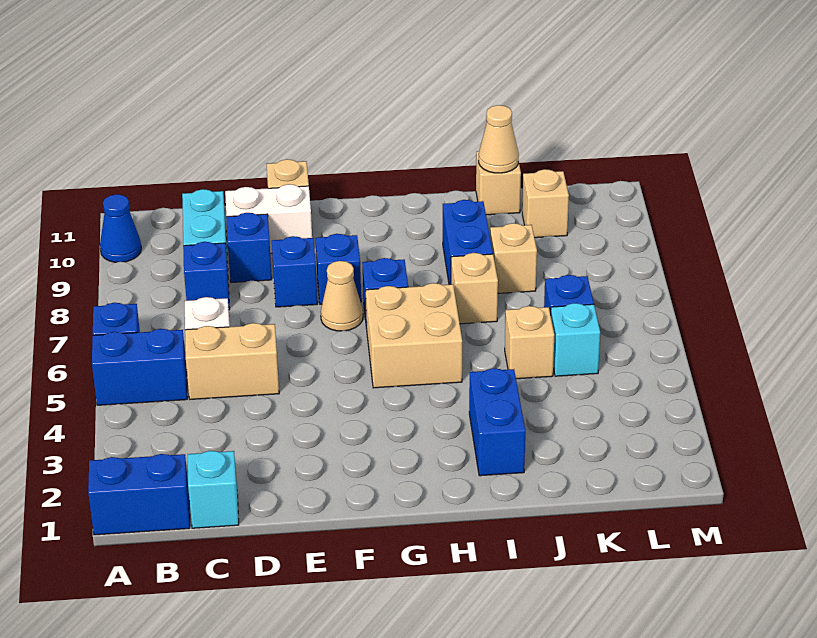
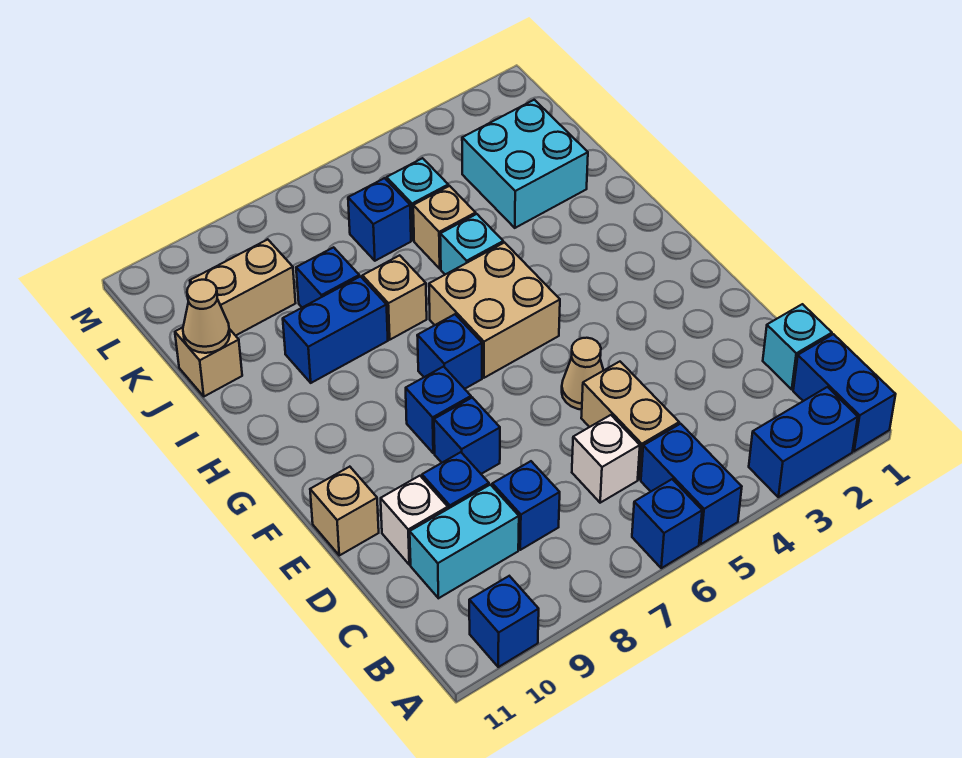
blue 1x1 cone [100,194,141,262] -> blue 1x1 brick [469,576,539,667]
white 1x2 brick [225,184,312,254] -> white 1x1 brick [381,476,448,565]
tan 1x1 cone [321,261,363,331] -> tan 1x1 cone moved to [562,338,604,410]
blue 1x2 brick [469,368,525,476] -> blue 1x2 brick moved to [749,387,858,497]
none -> cyan 1x1 brick [440,214,503,274]
none -> cyan 2x2 brick [462,100,588,228]
tan 1x1 brick [490,223,537,293] -> blue 1x1 brick [296,247,359,307]
tan 1x1 brick [522,169,569,238] -> tan 1x2 brick [190,239,296,336]

